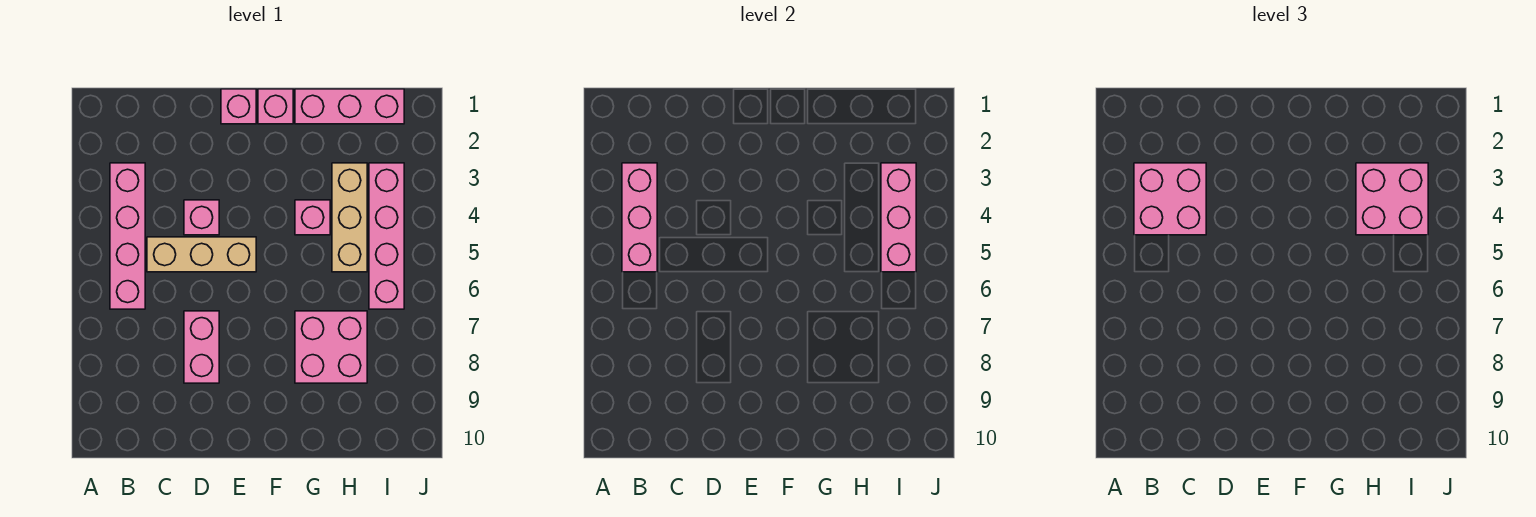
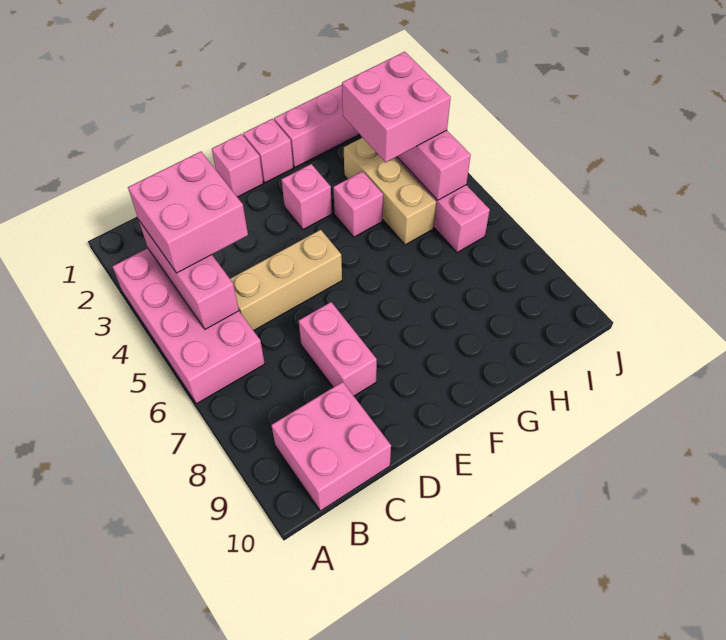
pink 1x4 brick [110,163,145,309] -> pink 2x4 brick [112,248,265,404]
pink 1x1 brick [184,200,219,235] -> pink 1x1 brick moved to [281,164,332,229]
pink 2x2 brick [295,311,367,383] -> pink 2x2 brick moved to [272,382,391,511]

